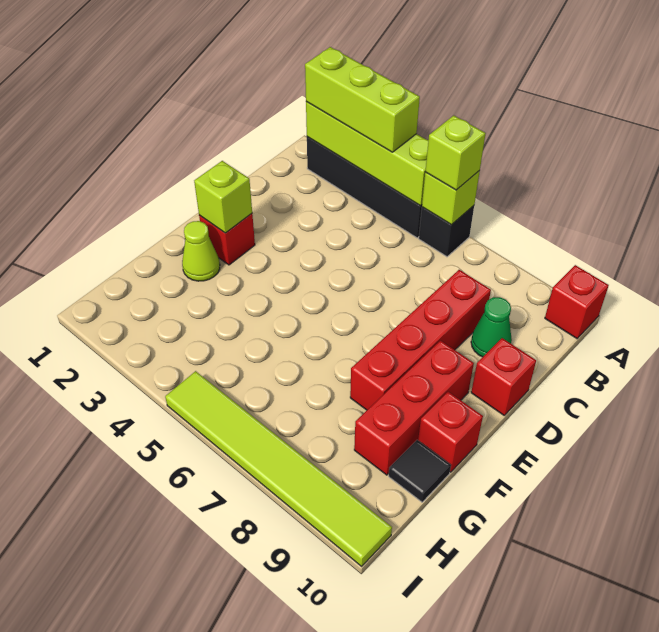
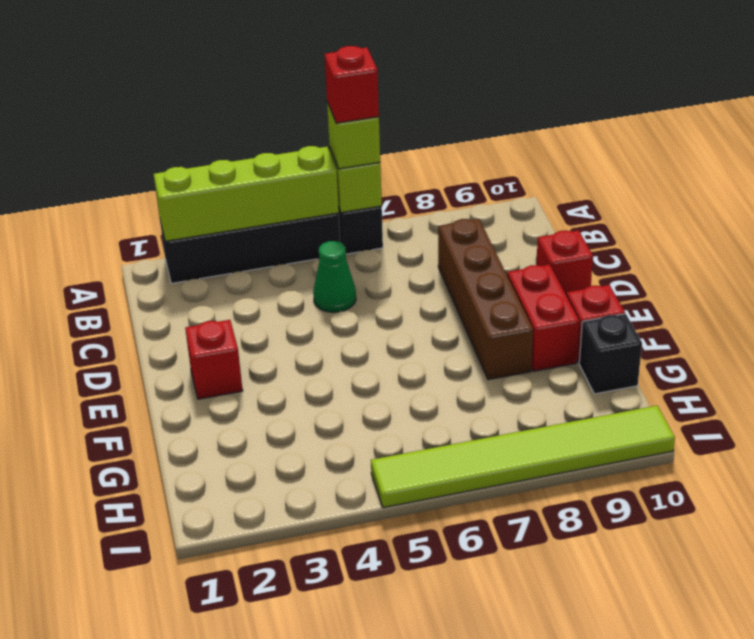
lime 1x3 brick [305,47,420,152] -> none
red 1x1 brick [545,265,609,339] -> red 1x1 brick moved to [325,46,379,123]
red 1x4 brick [350,270,491,410] -> brown 1x4 brick [438,219,533,380]
green 1x1 cone [471,297,512,357] -> green 1x1 cone moved to [313,241,356,312]
lime 1x1 brick [194,161,252,233] -> none
red 1x3 brick [354,341,474,475] -> red 1x2 brick [507,265,579,371]
lime 1x1 cone [182,221,220,281] -> none
black 1x1 tile [389,440,451,502] -> black 1x1 brick [579,314,642,394]

